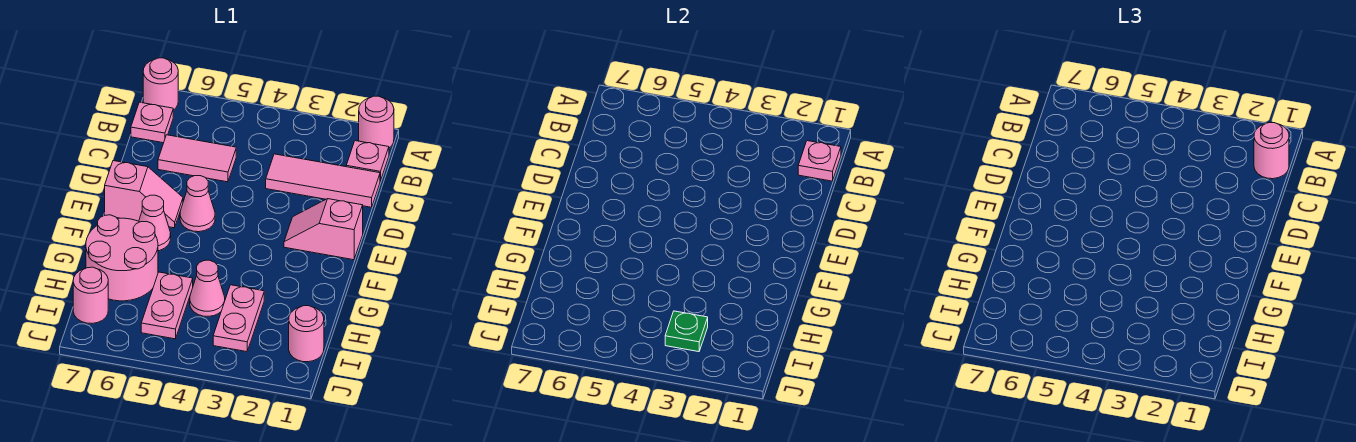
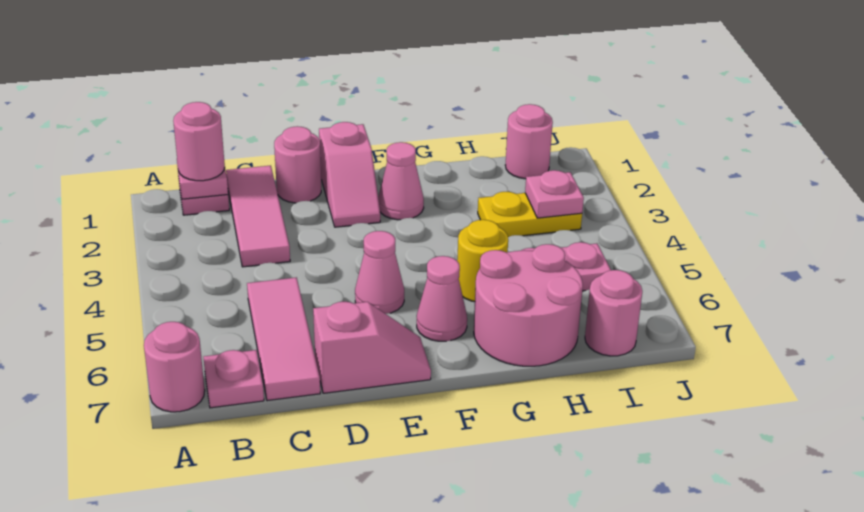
pink 1x1 round brick [359,96,394,148] -> pink 1x1 round brick moved to [274,126,321,203]
pink 1x2 tile [158,135,236,182] -> pink 1x3 tile [247,277,320,401]
pink 1x2 slope [105,161,183,228] -> pink 1x2 slope turned to [313,302,431,393]
none -> yellow 1x1 round brick [457,220,508,302]
pink 1x2 plate [213,285,264,352] -> yellow 1x2 plate [478,192,582,237]
pink 1x1 cone [190,260,225,316] -> pink 1x1 cone moved to [378,142,424,220]
green 1x1 plate [665,311,708,352] -> pink 1x1 plate [525,170,584,218]

